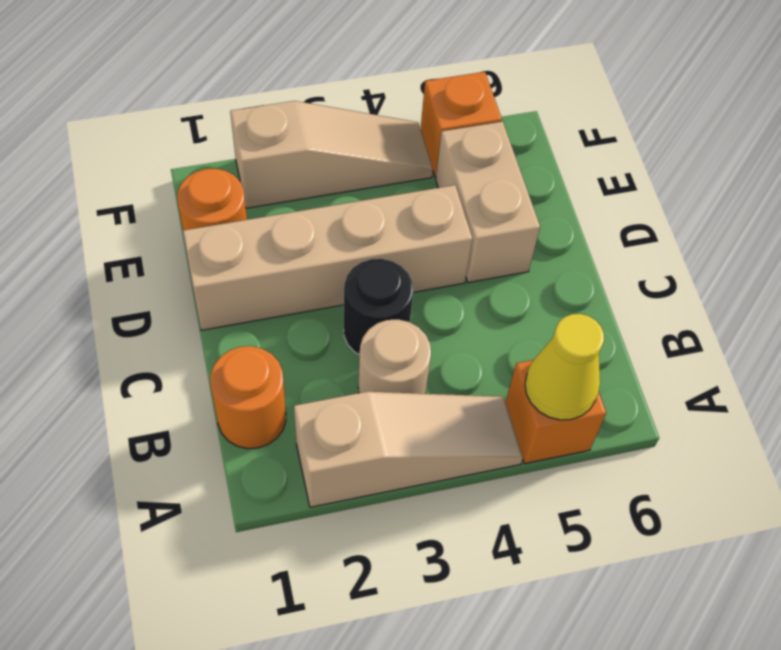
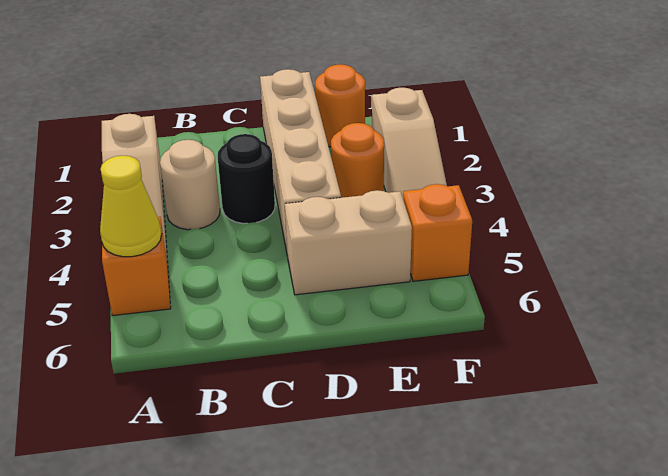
orange 1x1 round brick [210,346,286,449] -> orange 1x1 round brick moved to [331,123,384,198]

